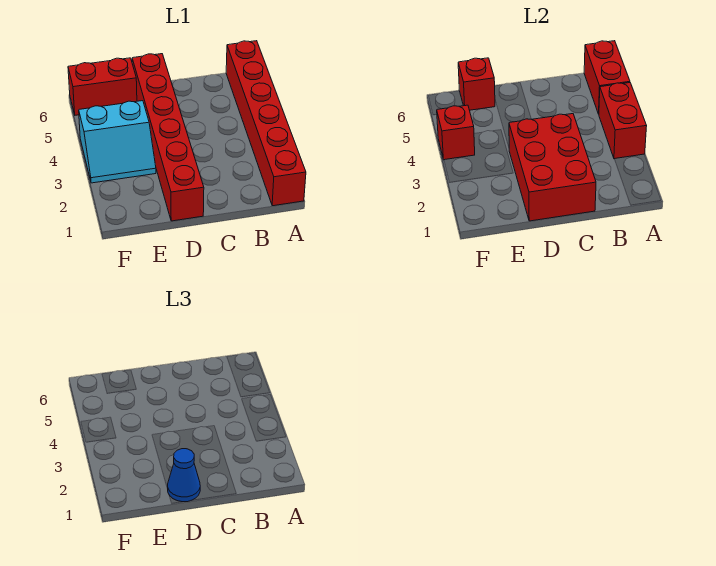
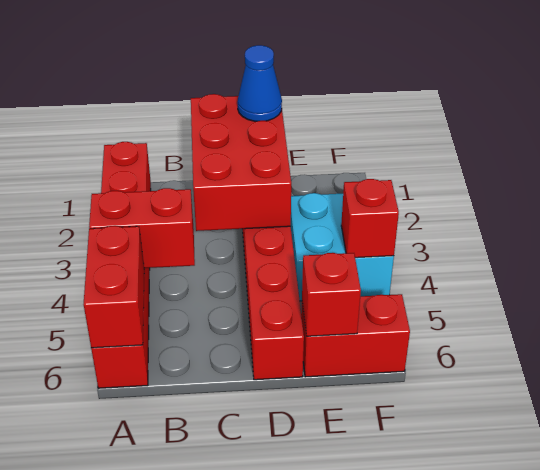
red 1x2 brick [599,83,647,159] -> red 1x2 brick turned to [89,188,195,268]
cyan 2x2 slope [79,101,156,183] -> cyan 2x2 brick [291,193,394,301]

